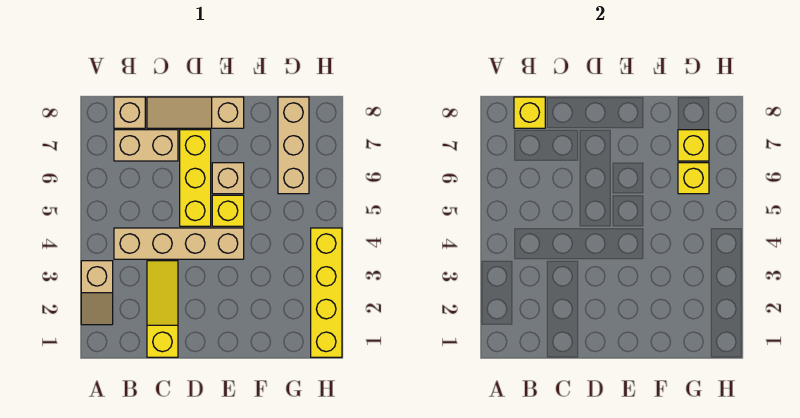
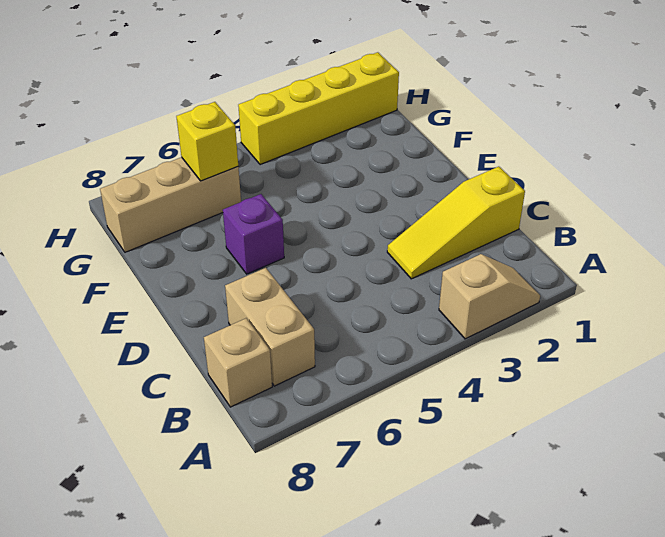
tan 1x4 brick [114,228,244,259] -> none
yellow 1x1 brick [514,97,545,128] -> none
tan 1x3 slope [147,97,244,128] -> none
yellow 1x3 brick [180,130,211,226] -> none
yellow 1x1 brick [212,195,244,226] -> none
tan 1x1 brick [212,163,244,194] -> purple 1x1 brick [223,194,284,274]
yellow 1x1 brick [678,130,709,161] -> none

